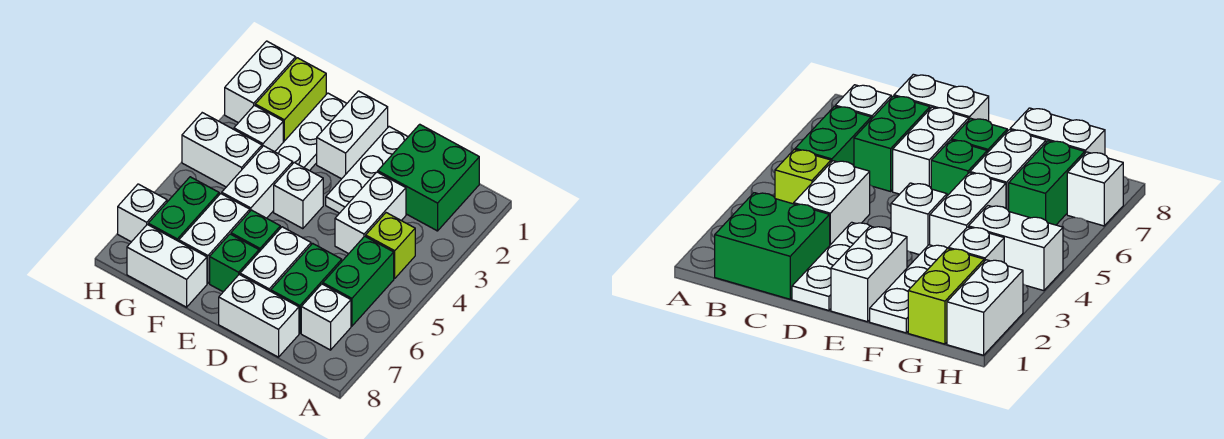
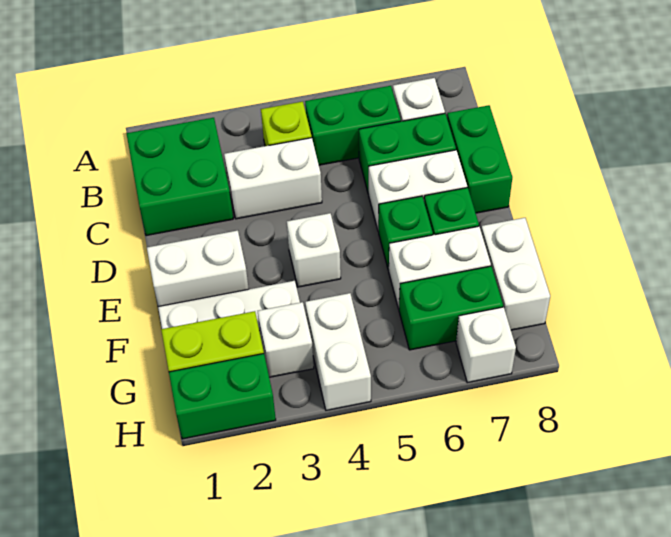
white 1x2 brick [219,275,299,357] -> green 1x2 brick [447,105,512,213]
white 1x3 plate [326,127,408,213] -> none
white 1x2 brick [222,146,293,218] -> none
white 1x2 brick [225,41,296,123] -> green 1x2 brick [169,354,276,439]

